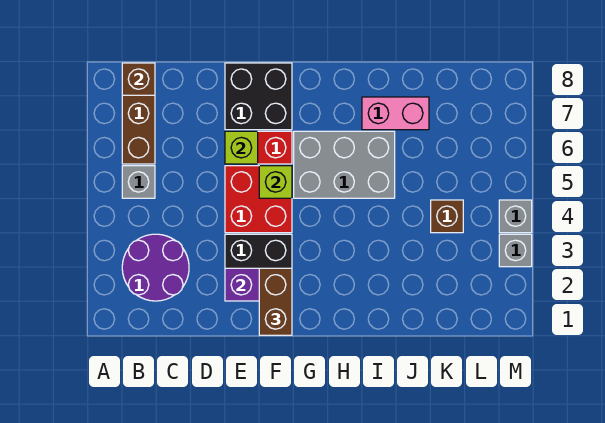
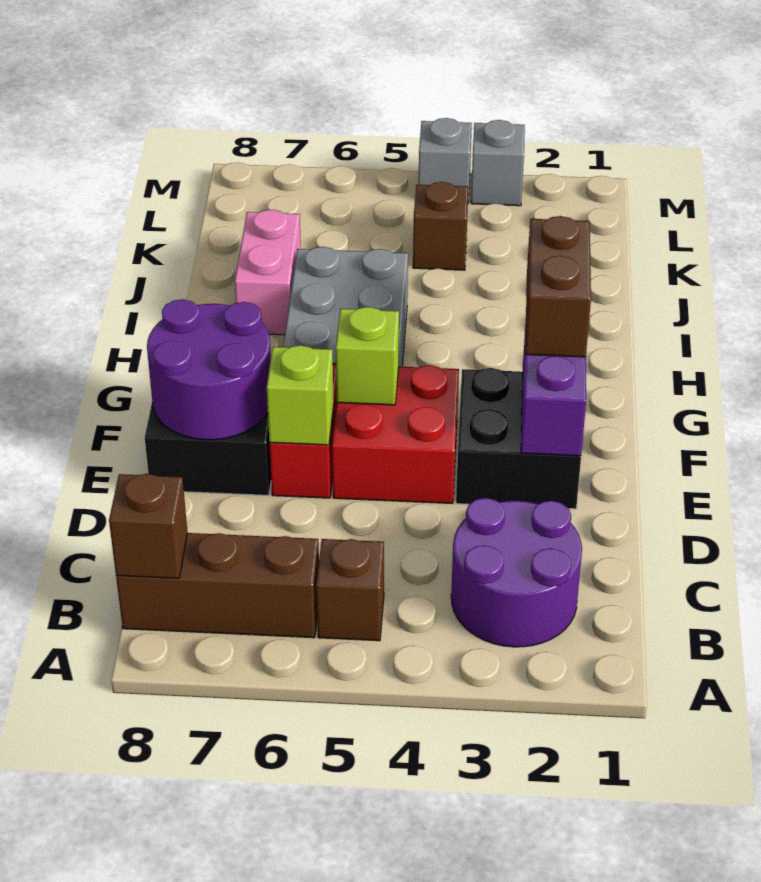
grey 1x1 brick [122,166,155,198] -> brown 1x1 brick [316,539,384,641]
none -> purple 2x2 round brick [147,300,271,440]
brown 1x2 brick [259,268,292,335] -> brown 1x2 brick turned to [525,216,591,357]

